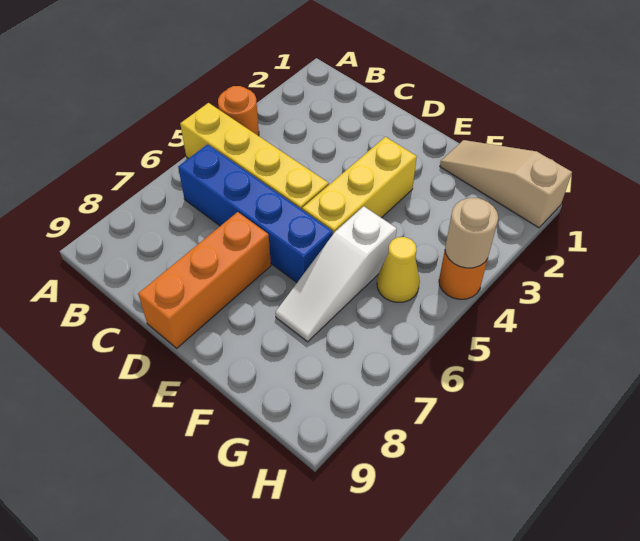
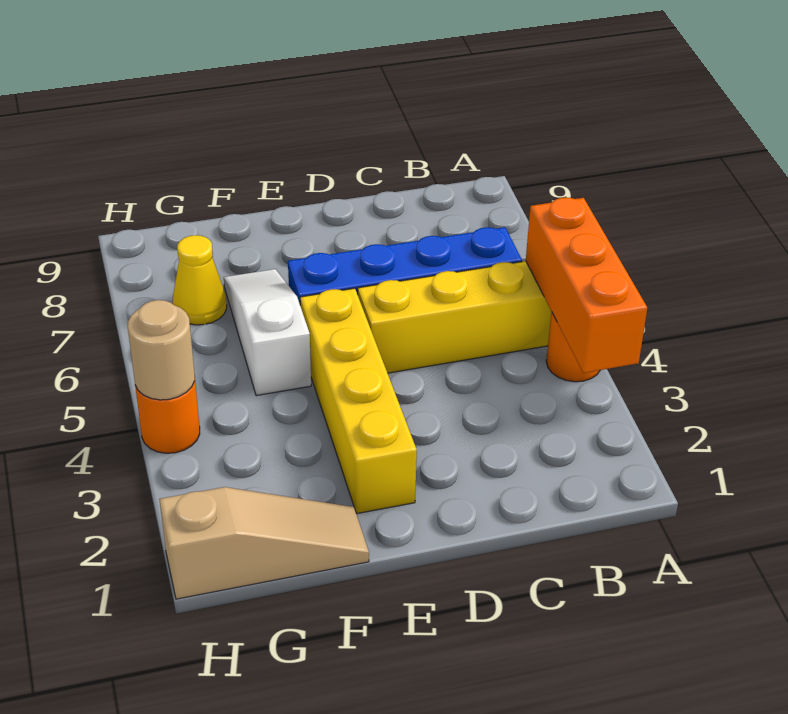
orange 1x3 brick [138,212,271,348] -> orange 1x3 brick moved to [526,197,647,373]
yellow 1x3 brick [302,137,417,234] -> yellow 1x4 brick [300,288,417,514]
yellow 1x1 cone [377,237,420,302] -> yellow 1x1 cone moved to [173,235,227,325]

